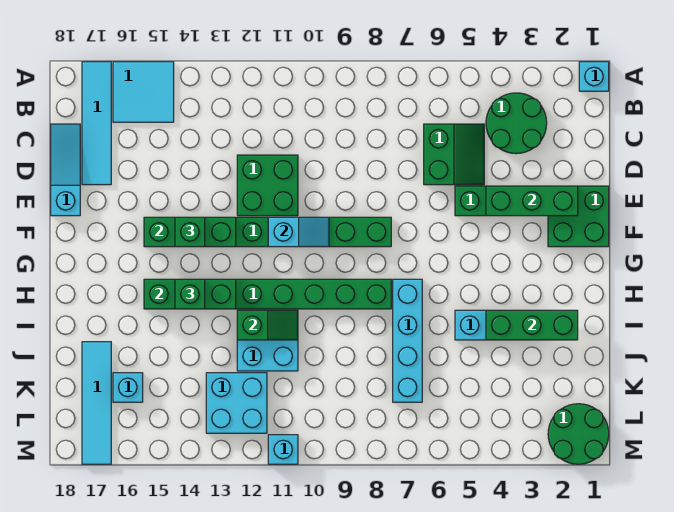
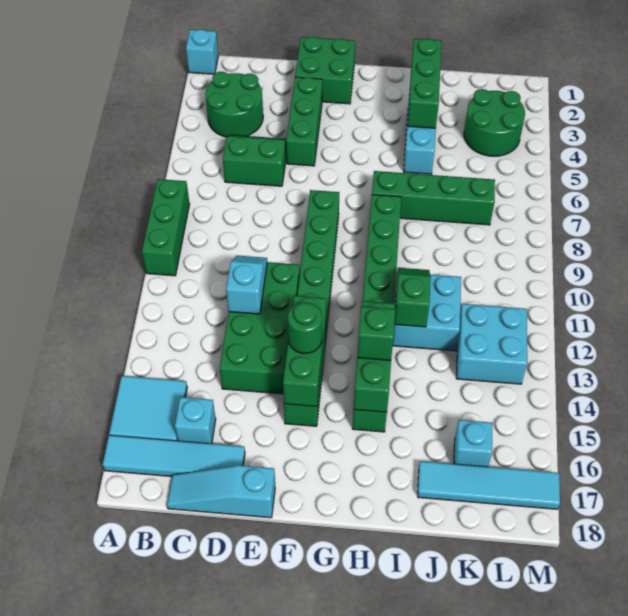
green 2x2 brick [237,155,298,216] -> green 2x4 brick [220,262,300,394]
green 1x3 brick [486,186,578,216] -> green 1x3 brick moved to [142,179,190,276]
cyan 1x2 slope [268,217,329,247] -> cyan 1x2 slope moved to [226,256,267,314]
green 1x1 brick [175,217,205,247] -> green 1x1 round brick [288,302,322,354]
cyan 1x4 brick [393,279,422,402] -> green 1x4 brick [372,171,495,225]
green 2x2 round brick [548,404,609,464] -> green 2x2 round brick moved to [464,89,525,156]
cyan 1x1 brick [268,435,298,464] -> cyan 1x1 brick moved to [175,397,216,444]

